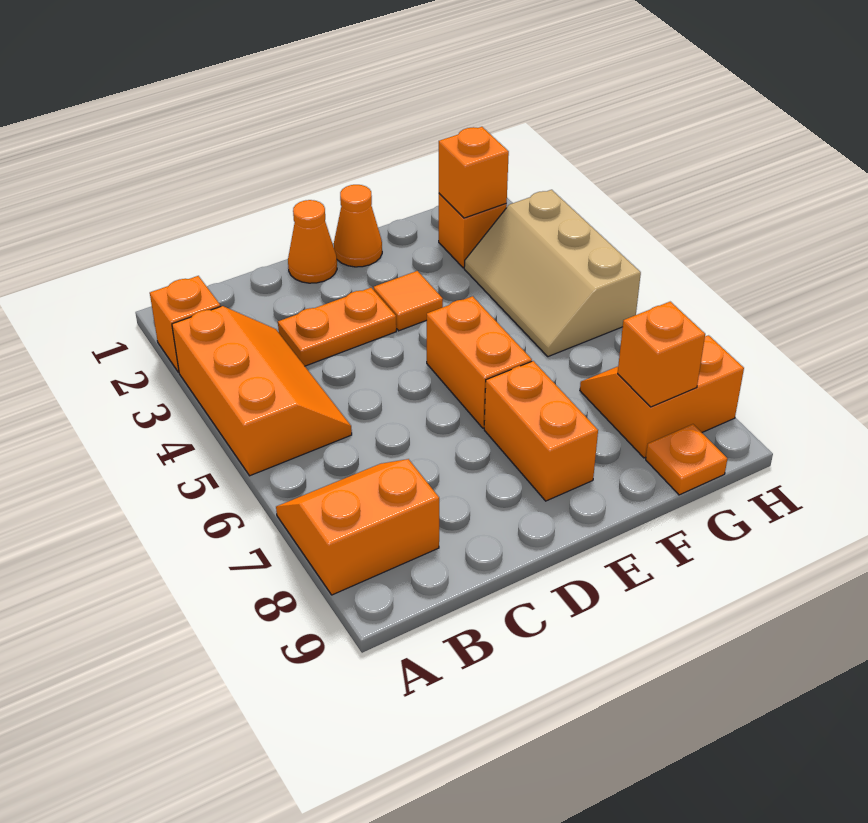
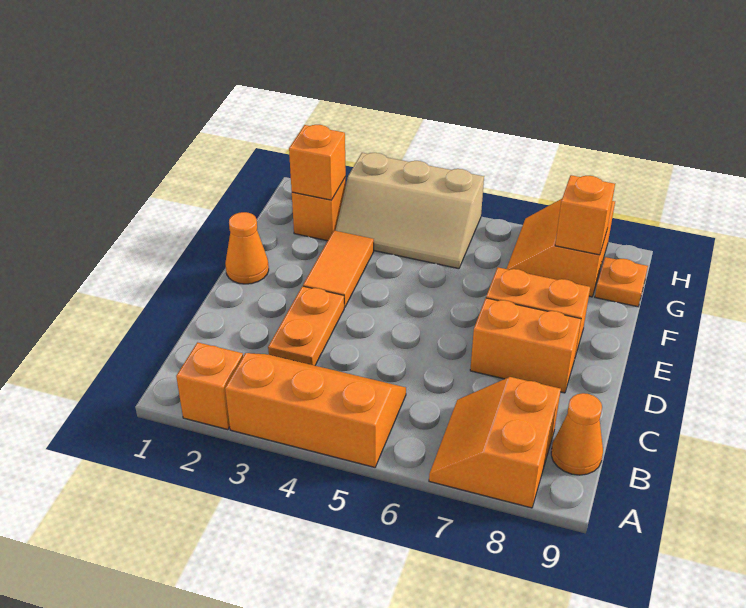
orange 1x1 cone [288,200,337,283] -> orange 1x1 cone moved to [551,393,603,475]
orange 1x1 tile [374,271,443,331] -> orange 1x2 tile [303,231,374,307]
orange 1x2 brick [427,296,532,428] -> orange 1x2 brick moved to [470,298,581,393]

